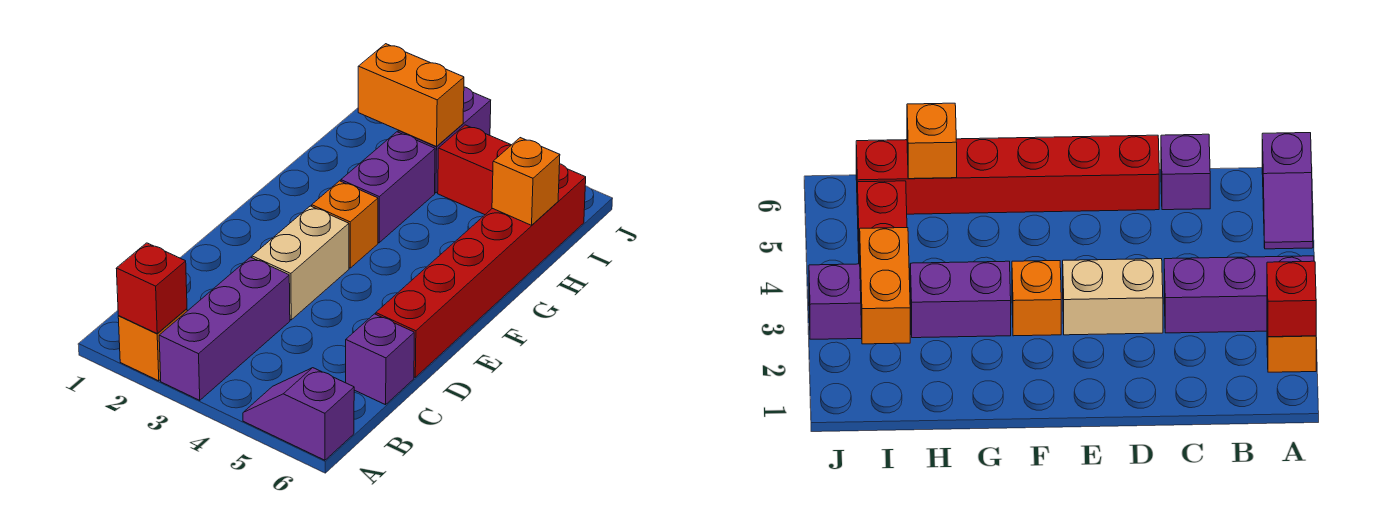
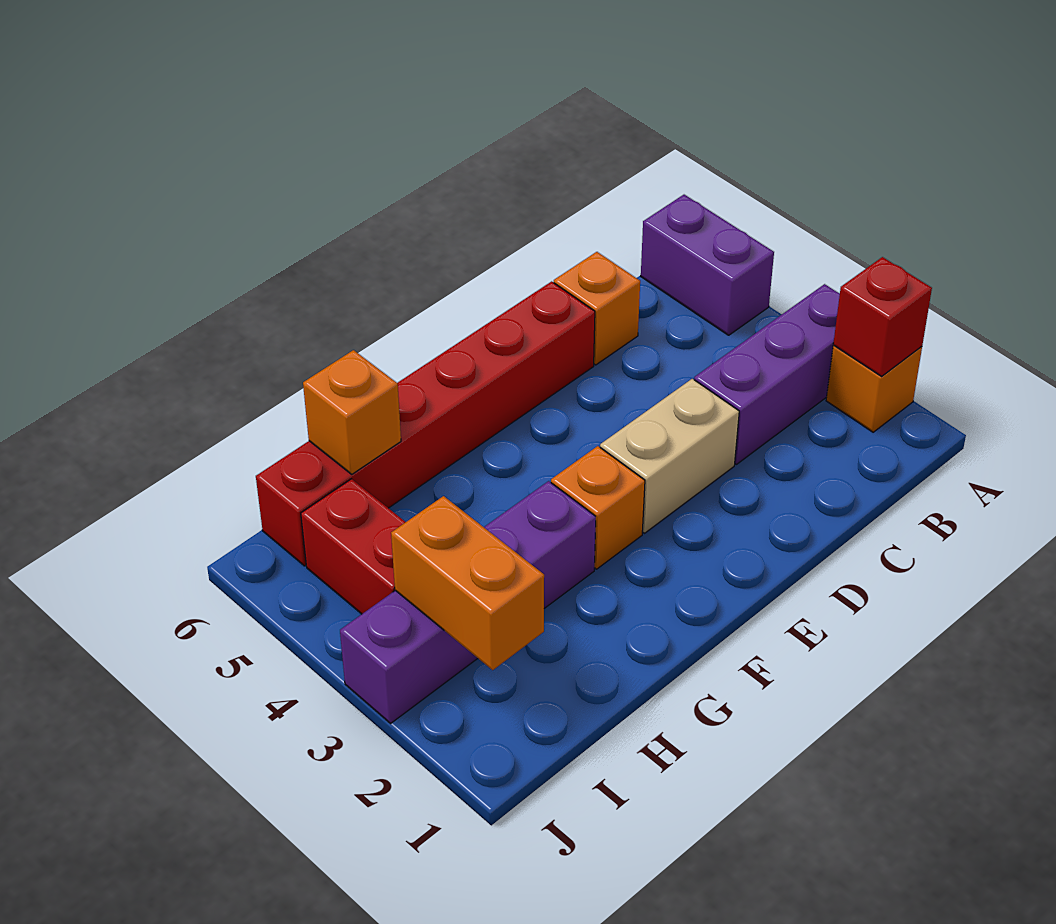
purple 1x2 slope [243,368,354,460] -> purple 1x2 brick [641,195,774,335]
purple 1x1 brick [346,314,414,405] -> orange 1x1 brick [554,252,640,365]

